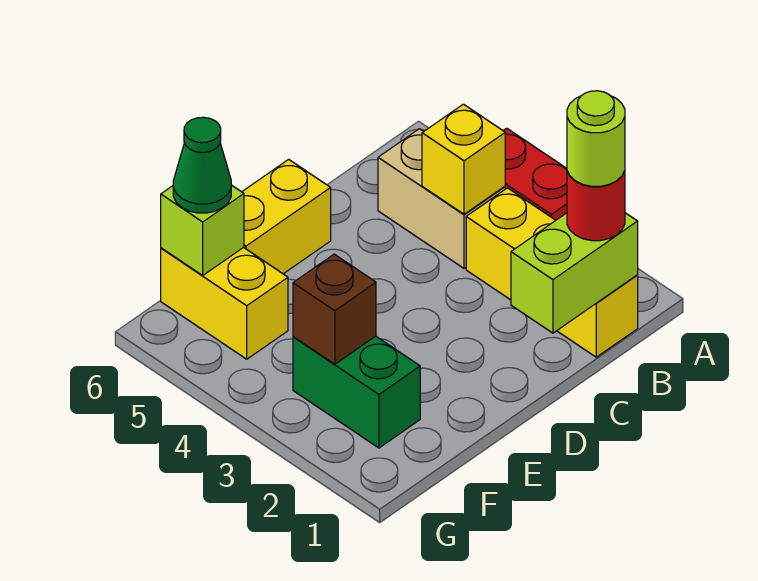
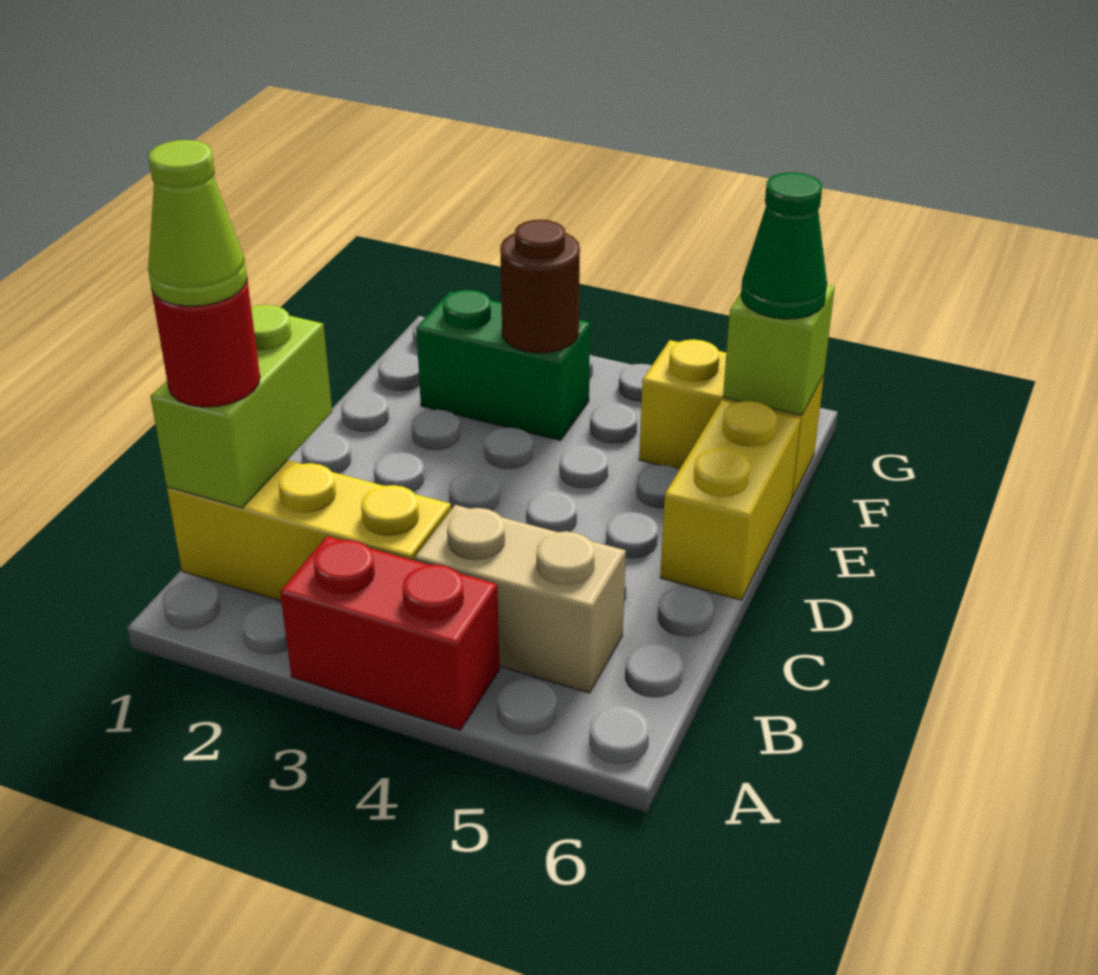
lime 1x1 round brick [567,91,625,186] -> lime 1x1 cone [148,140,247,306]
yellow 1x1 brick [422,104,505,214] -> none
brown 1x1 brick [293,254,376,364] -> brown 1x1 round brick [500,220,580,353]

